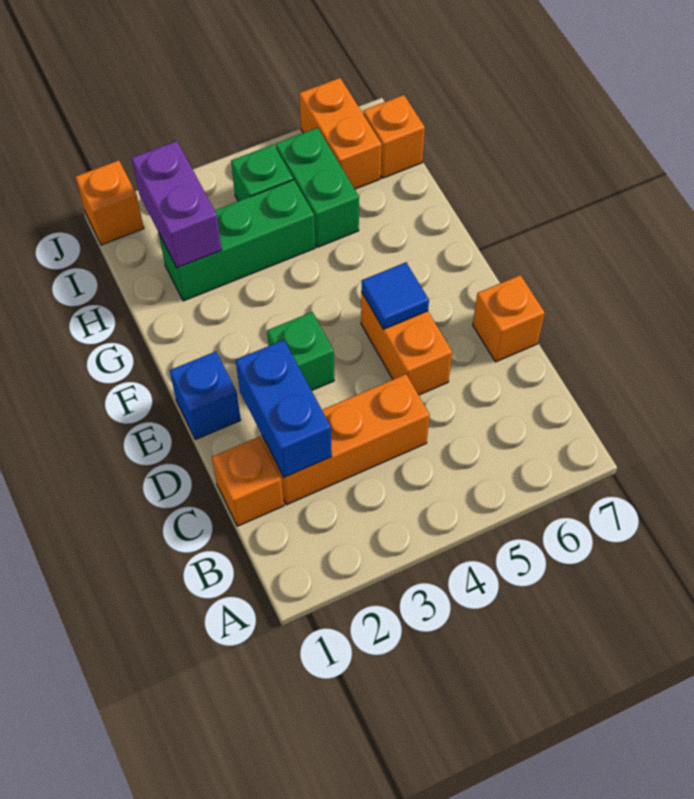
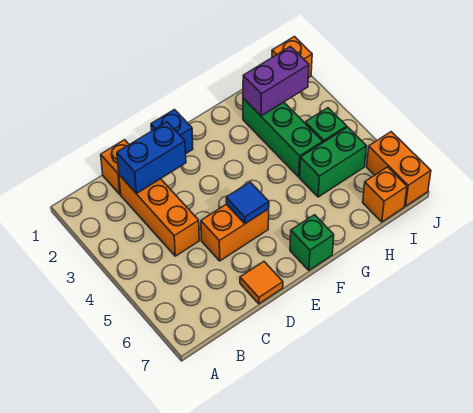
orange 1x1 brick [473,275,545,362] -> orange 1x1 tile [240,262,283,304]
green 1x1 brick [267,312,334,391] -> green 1x1 brick moved to [290,215,334,270]
orange 1x2 brick [299,78,382,189] -> orange 1x2 brick turned to [367,132,431,206]

